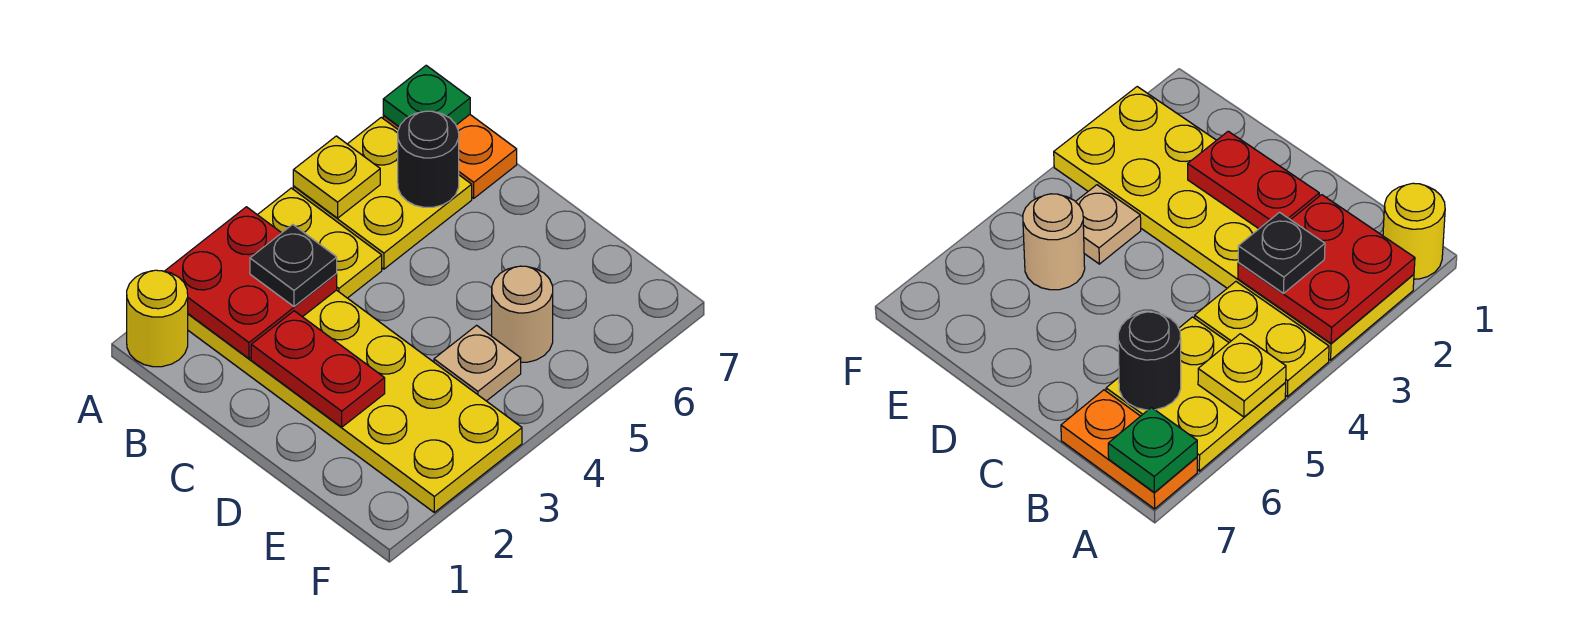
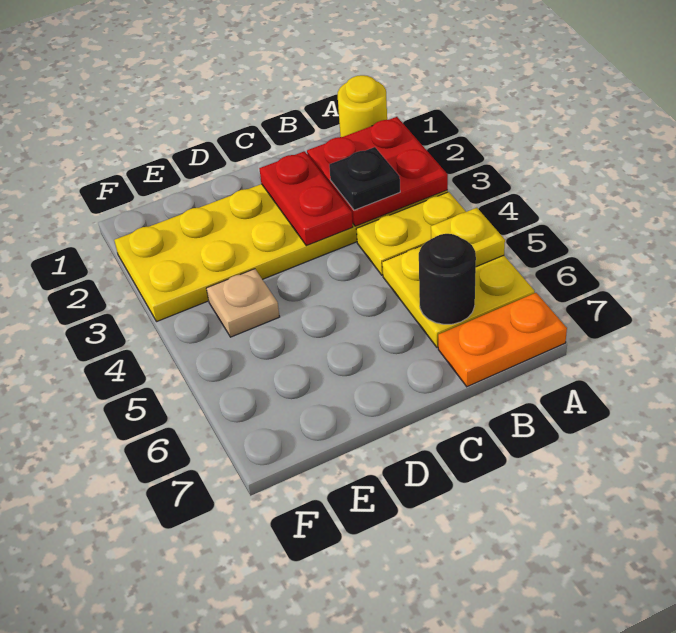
green 1x1 plate [383,65,470,127] -> none
red 1x2 plate [251,311,385,427] -> red 1x2 plate turned to [259,151,353,246]
tan 1x1 round brick [492,266,553,362] -> none

